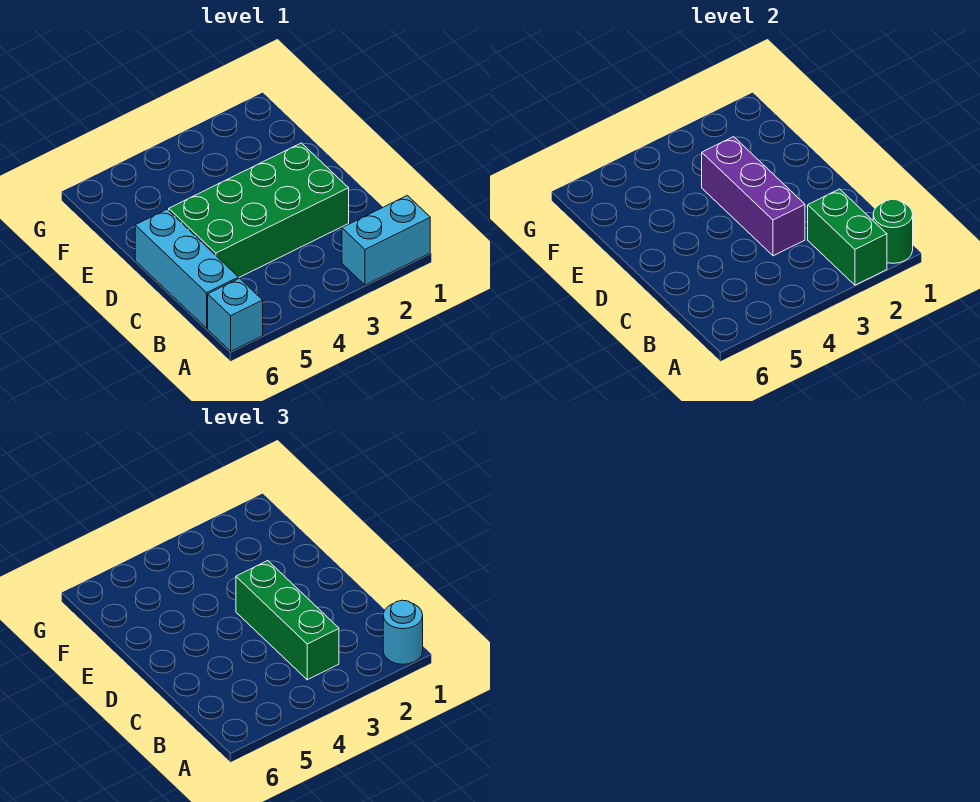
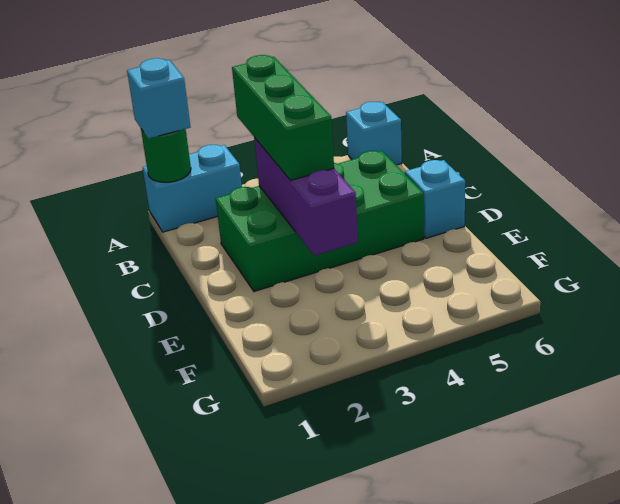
cyan 1x1 round brick [383,600,423,664] -> cyan 1x1 brick [127,58,190,139]
green 1x2 brick [808,189,887,285] -> none
cyan 1x3 brick [135,209,238,328] -> cyan 1x1 brick [405,160,465,238]

